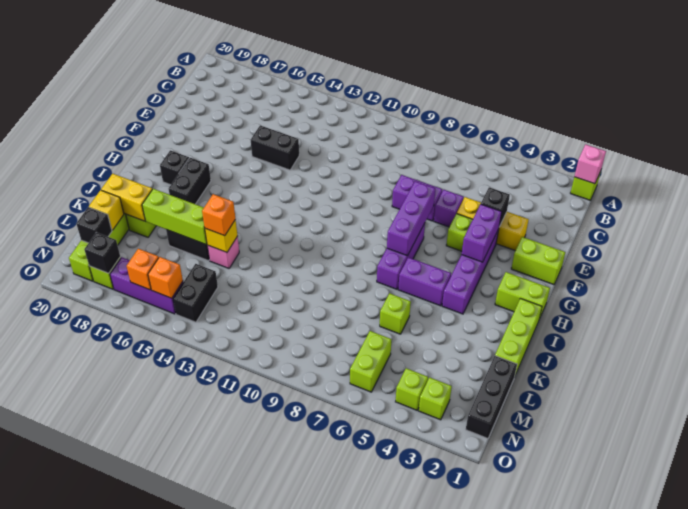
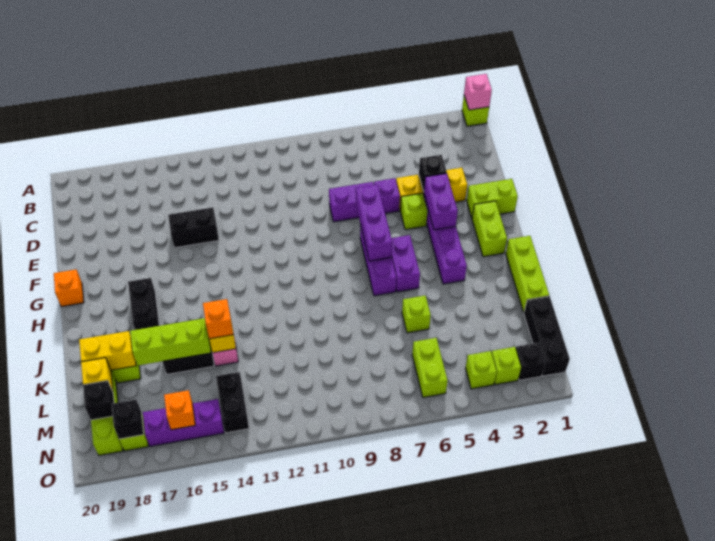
lime 1x2 brick [495,272,550,319] -> lime 1x2 brick turned to [472,201,507,257]
black 1x1 brick [160,150,189,185] -> black 1x1 brick moved to [516,343,545,380]
purple 1x2 brick [398,257,451,306] -> purple 1x2 brick turned to [391,235,420,292]
orange 1x1 brick [148,257,183,298] -> orange 1x1 brick moved to [54,270,84,307]

